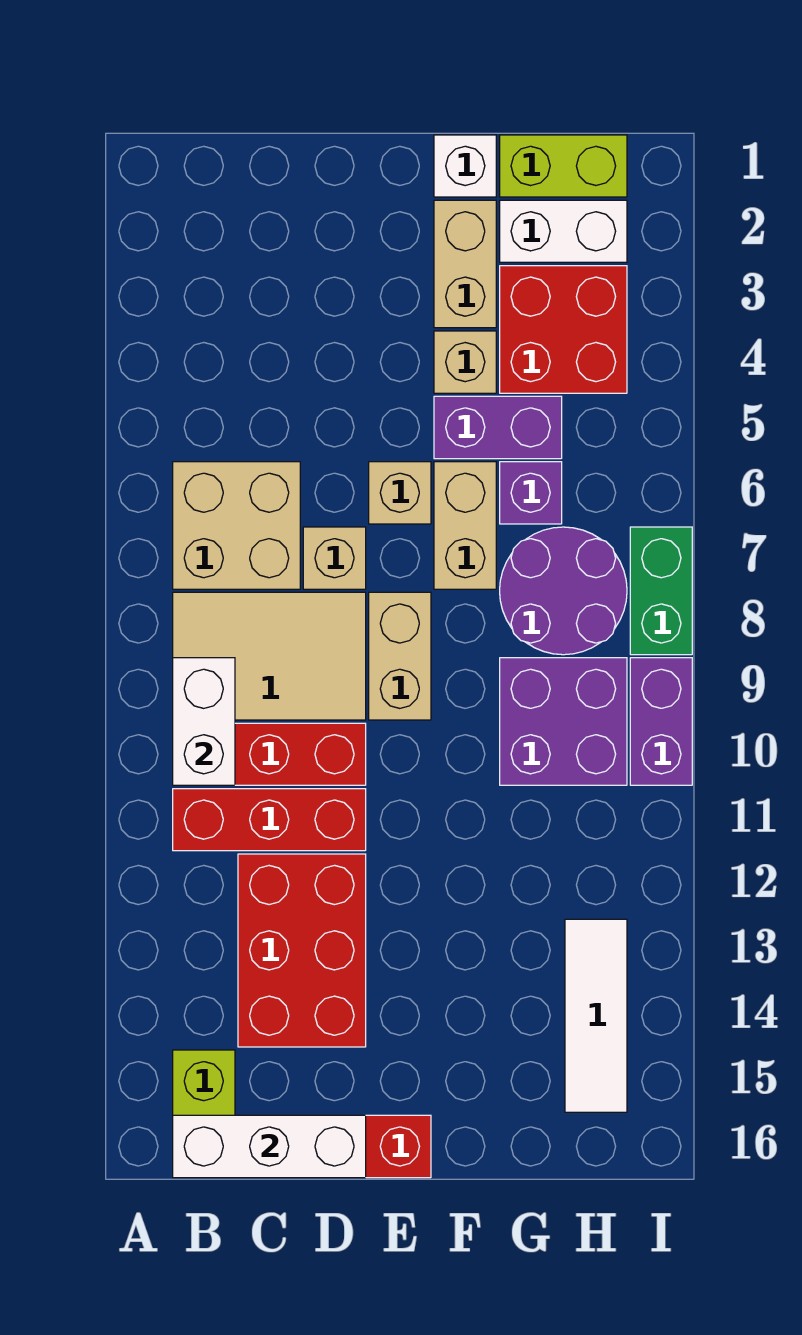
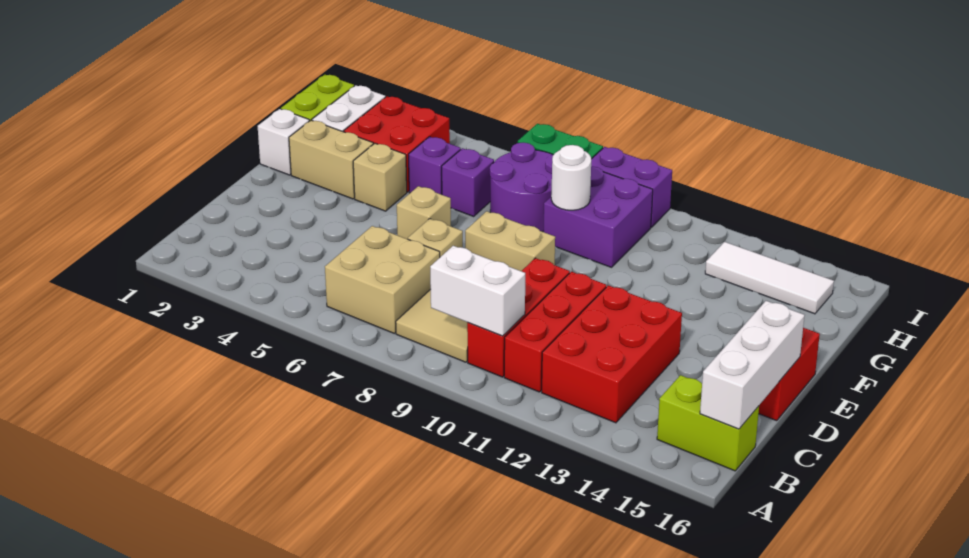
red 2x3 brick [238,854,366,1047] -> red 2x3 brick turned to [542,285,682,423]
purple 1x2 brick [434,396,562,459] -> purple 1x1 brick [409,137,461,195]
tan 1x2 brick [434,462,496,589] -> none
none -> white 1x1 round brick [551,145,591,210]

